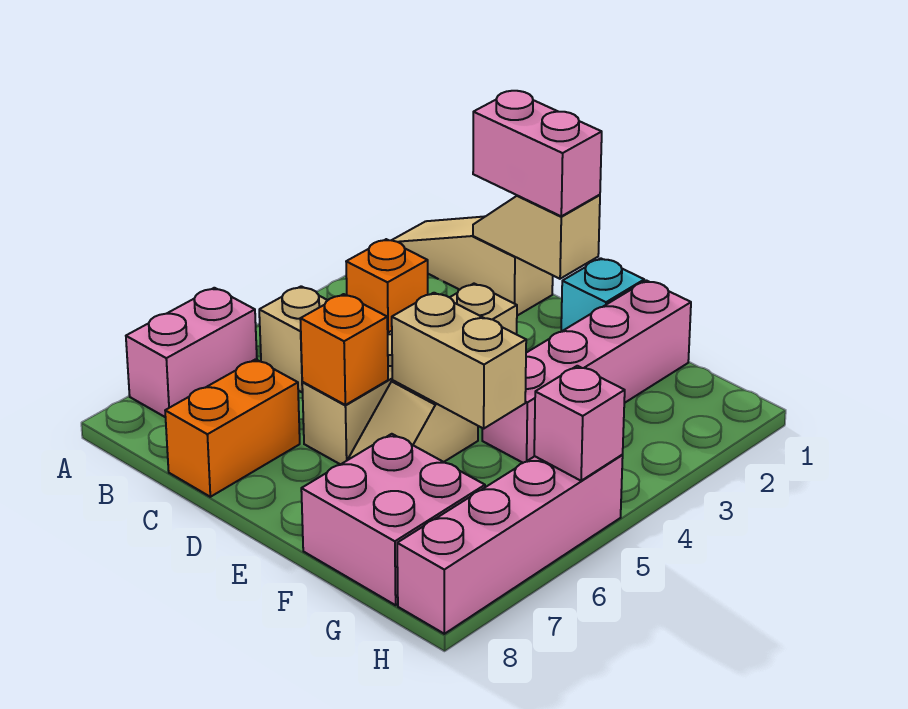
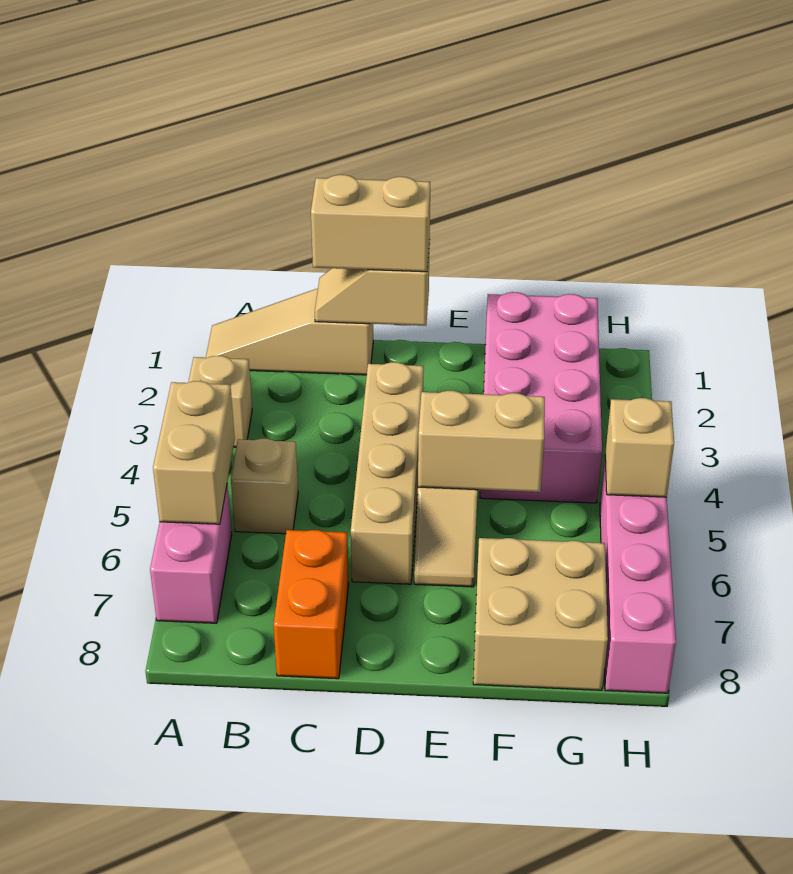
none -> tan 1x1 brick [188,356,252,447]
none -> tan 1x2 brick [153,381,235,524]
orange 1x1 brick [346,239,428,333] -> none
pink 1x2 brick [473,91,602,216] -> tan 1x2 brick [311,175,430,272]
orange 1x1 brick [300,294,388,405] -> none
cyan 1x1 brick [561,258,644,332] -> none
pink 1x4 brick [482,281,691,463] -> pink 2x4 brick [480,292,602,503]
pink 2x2 brick [301,434,485,605] -> tan 2x2 brick [473,538,608,690]
pink 1x1 brick [534,366,625,481] -> tan 1x1 brick [605,398,674,497]

